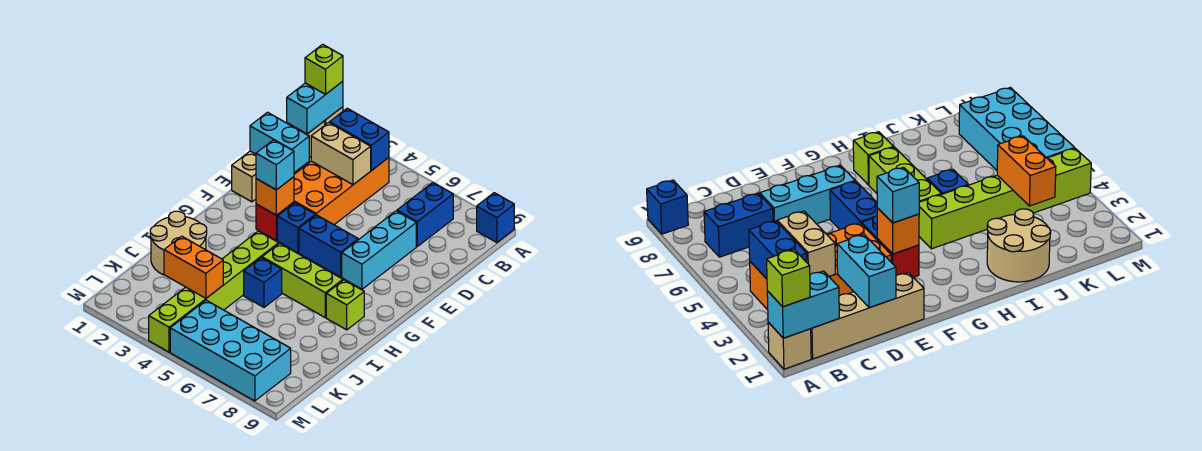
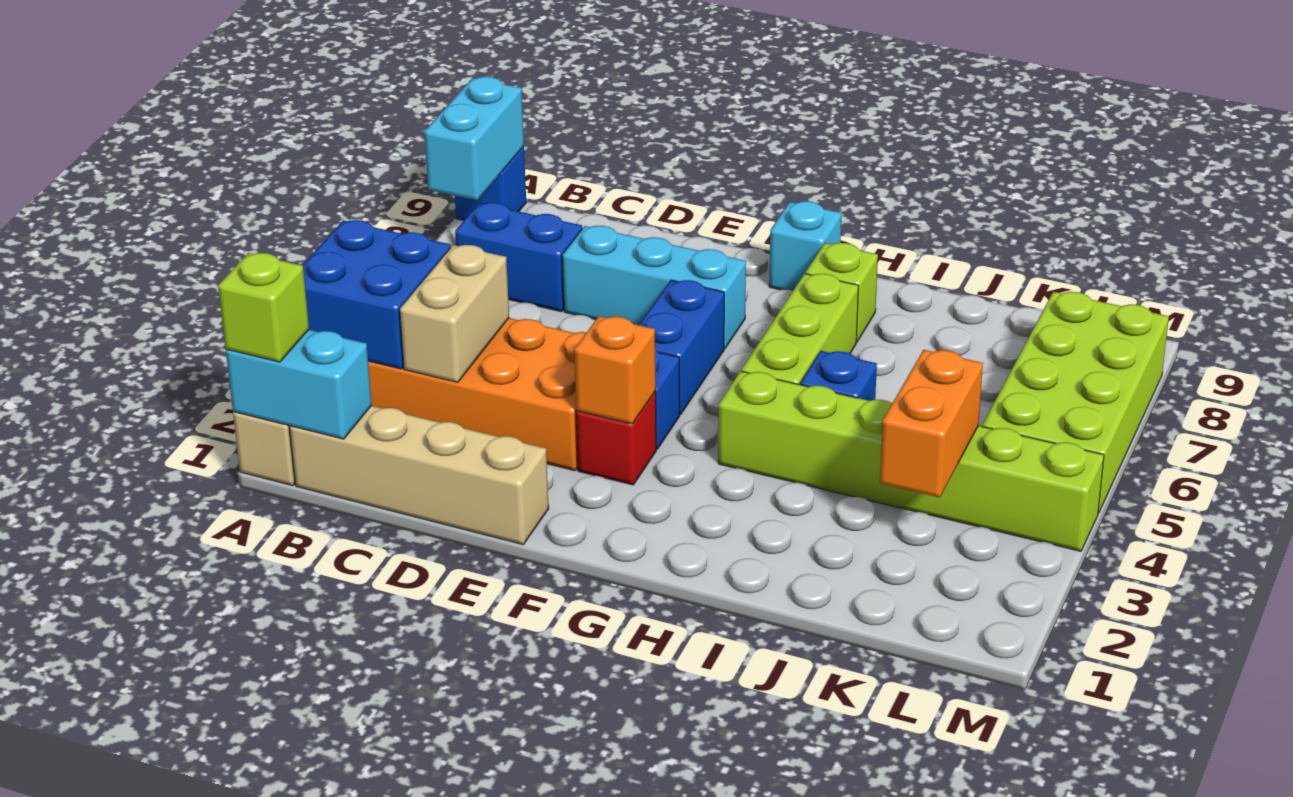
blue 1x2 brick [330,108,389,171] -> blue 2x2 brick [302,220,451,369]
cyan 1x2 brick [250,112,309,173] -> cyan 1x2 brick moved to [424,77,524,200]
cyan 1x1 brick [256,140,294,190] -> cyan 1x1 brick moved to [769,201,842,291]
tan 2x2 round brick [150,211,207,275] -> none
cyan 2x4 brick [170,300,291,401] -> lime 2x4 brick [982,292,1169,514]

